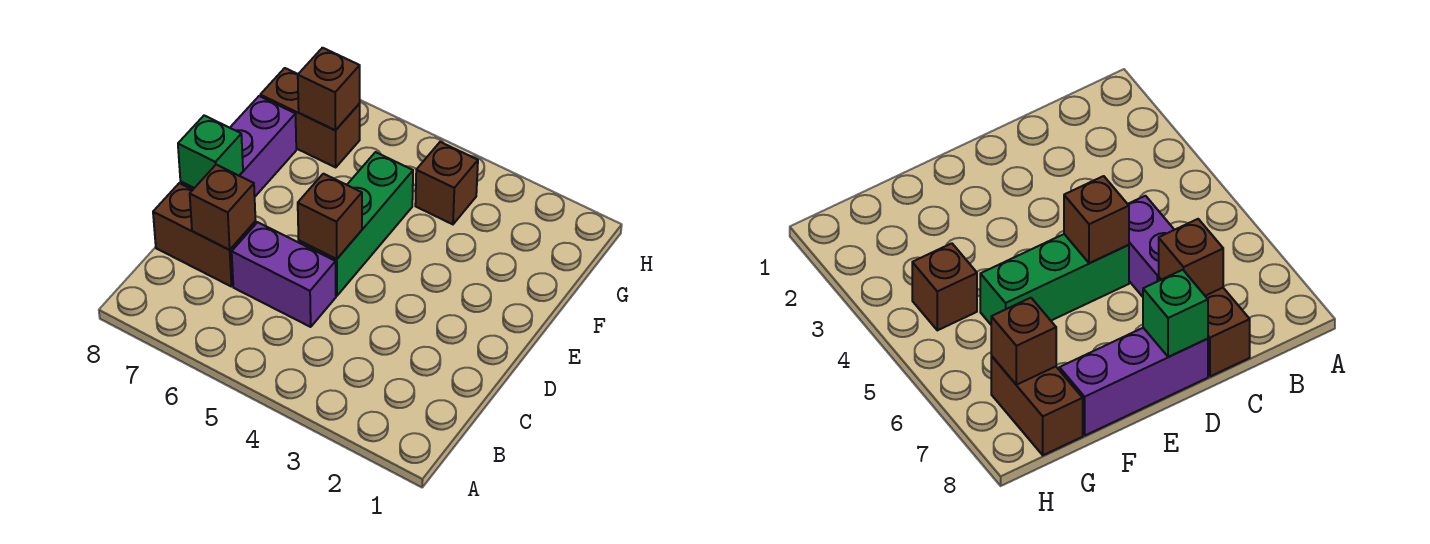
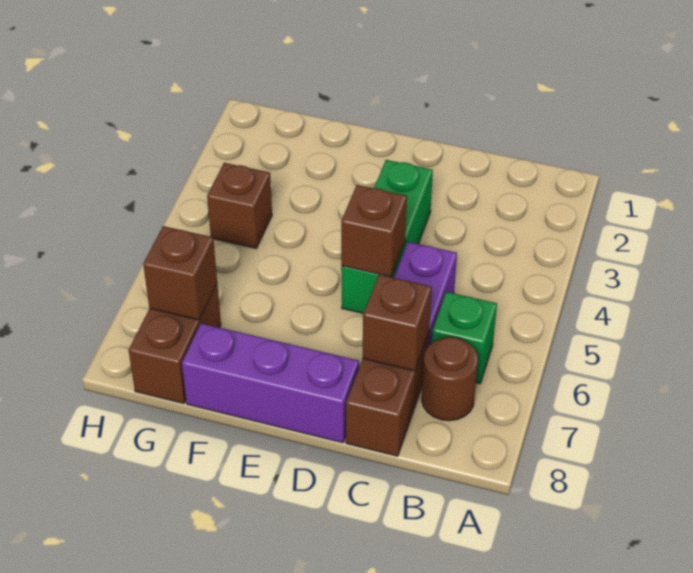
none -> brown 1x1 round brick [422,337,478,421]
green 1x3 brick [299,152,413,296] -> green 1x3 brick turned to [341,160,433,313]
green 1x1 brick [178,116,243,188] -> green 1x1 brick moved to [432,292,497,384]

